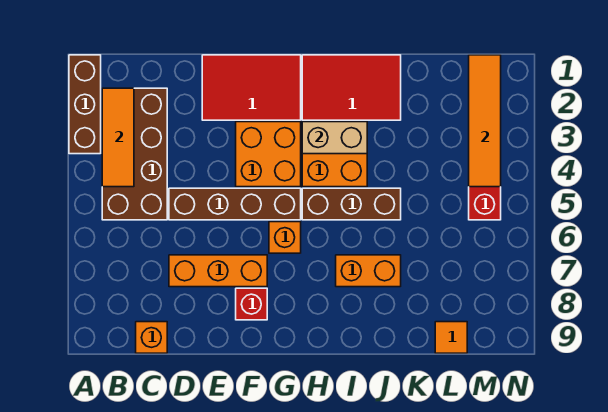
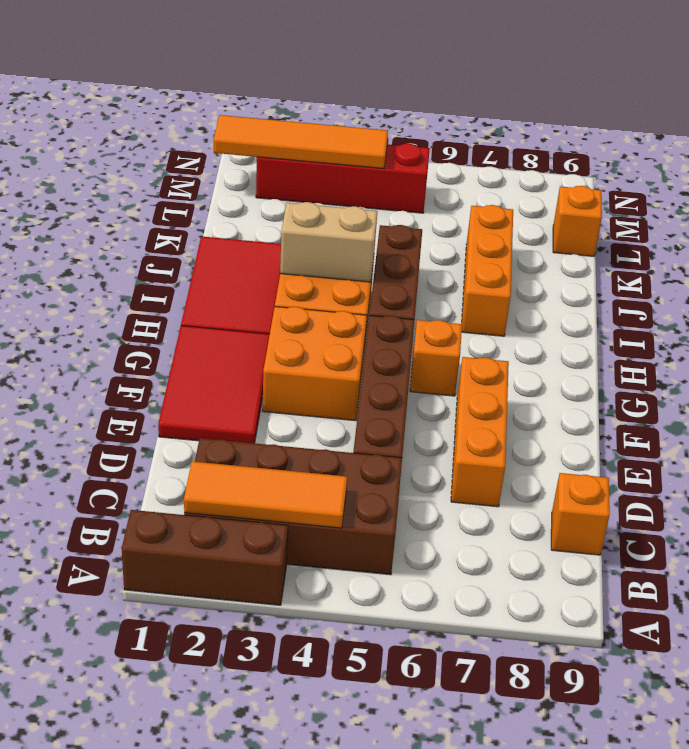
red 1x1 brick [236,288,267,320] -> none
tan 1x2 brick [302,122,367,154] -> tan 1x2 brick turned to [280,202,377,282]
orange 1x2 brick [336,255,401,287] -> orange 1x3 brick [462,205,513,336]
orange 1x1 tile [435,322,467,353] -> orange 1x1 brick [553,186,602,256]

